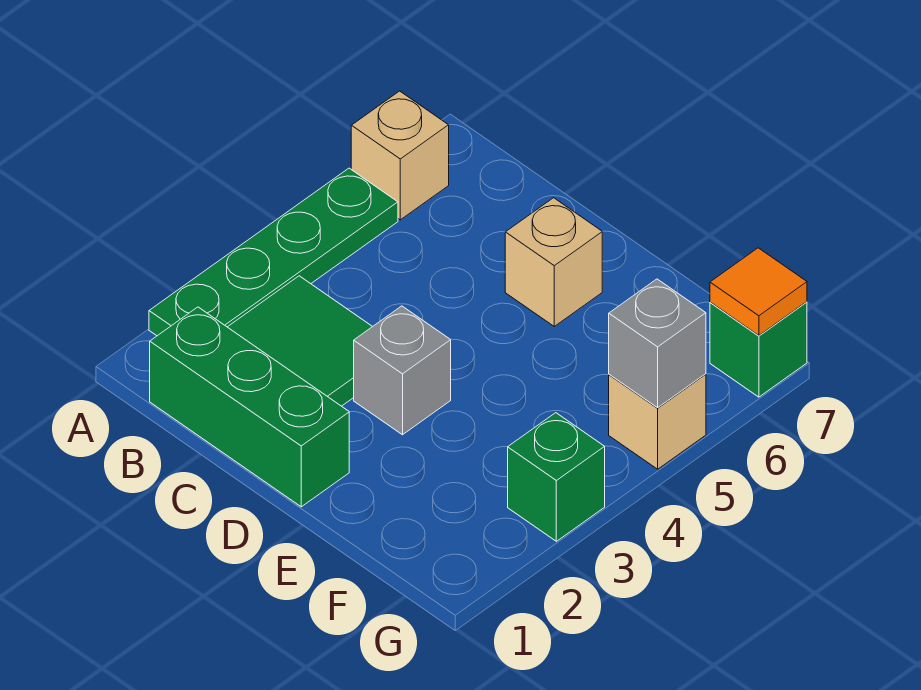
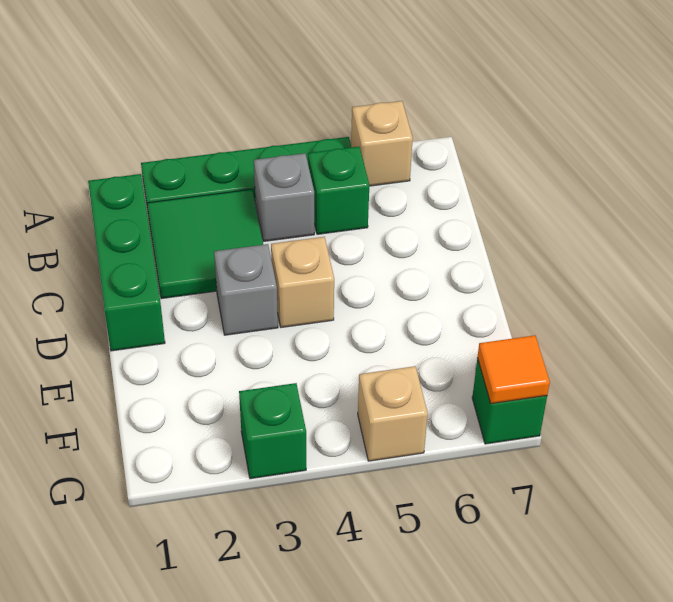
none -> green 1x1 brick [308,147,369,234]
tan 1x1 brick [505,198,602,326] -> tan 1x1 brick moved to [271,237,334,328]
grey 1x1 brick [609,279,706,408] -> grey 1x1 brick moved to [254,153,314,241]

